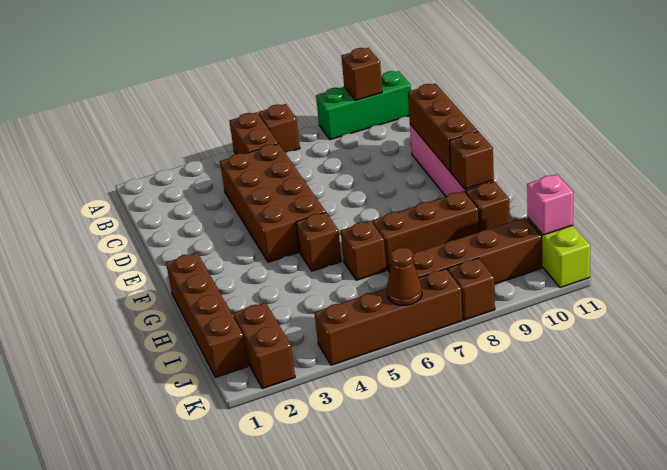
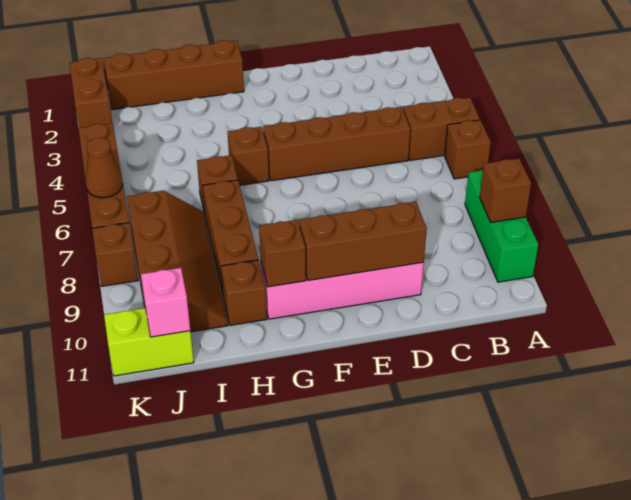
brown 2x4 brick [220,144,326,262] -> brown 1x4 brick [263,107,410,181]
brown 1x2 brick [233,303,295,389] -> brown 1x2 brick turned to [69,58,112,128]

